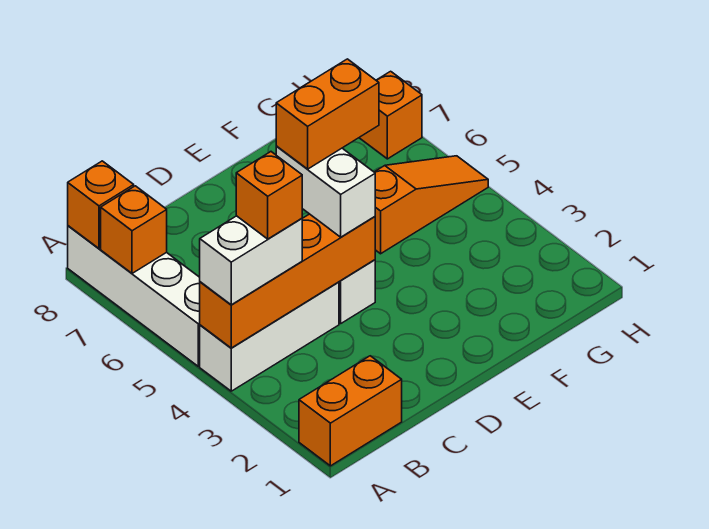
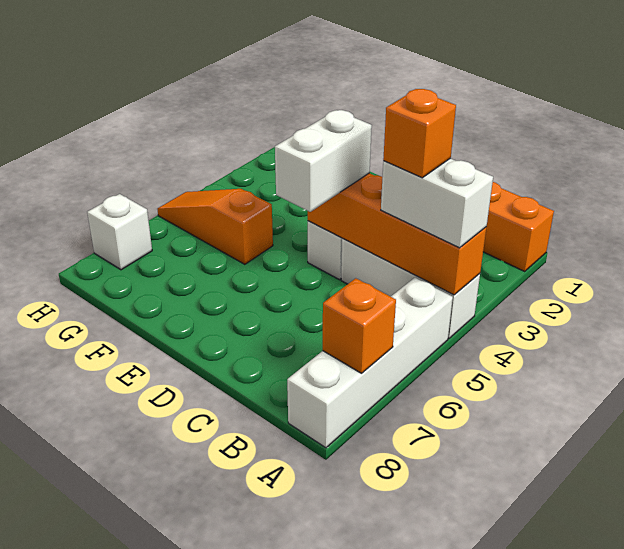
orange 1x1 brick [68,161,134,249] -> none
orange 1x2 brick [276,59,379,169] -> none
orange 1x1 brick [359,71,422,159] -> white 1x1 brick [87,194,152,270]

